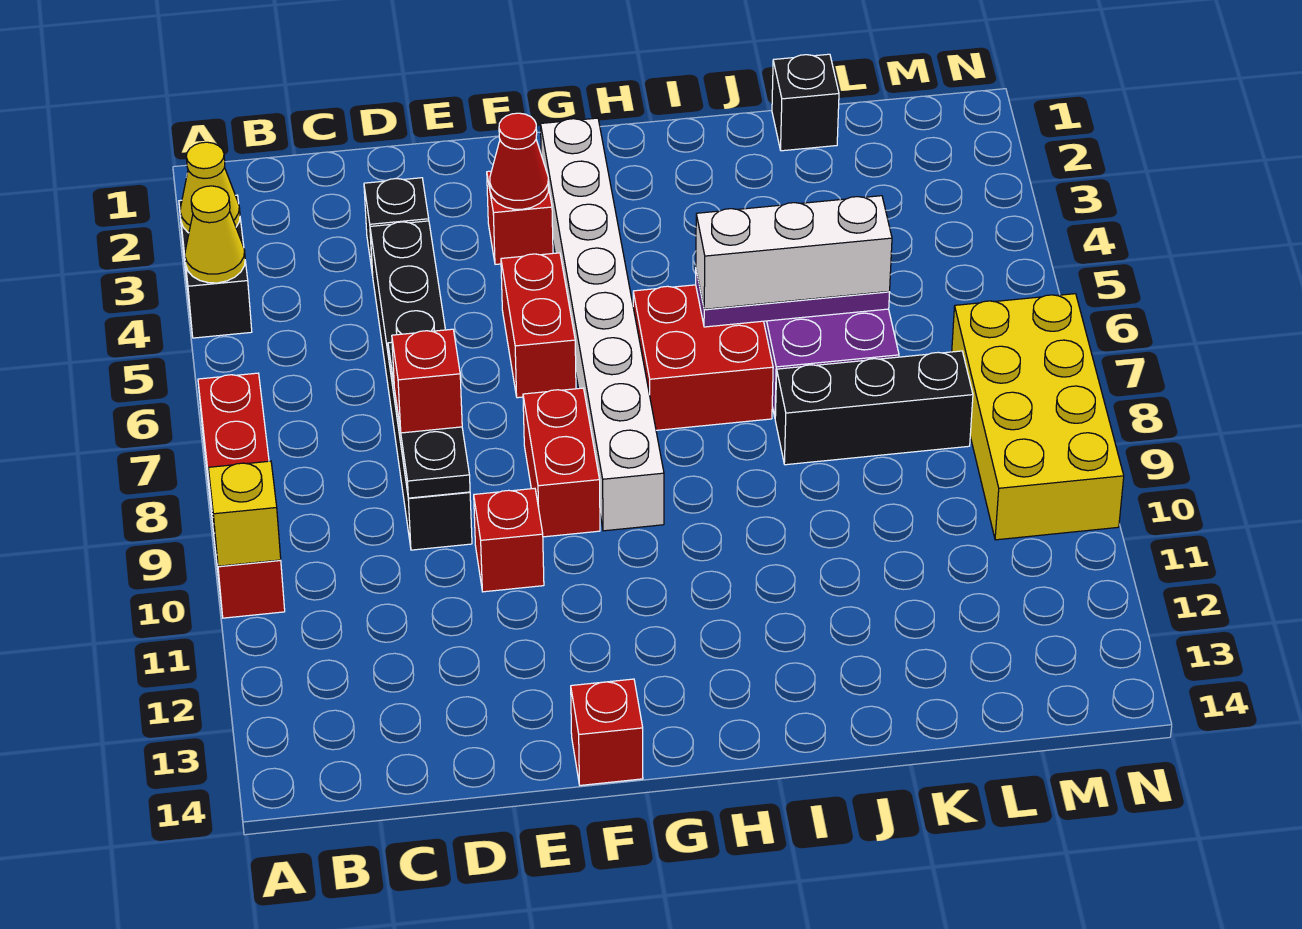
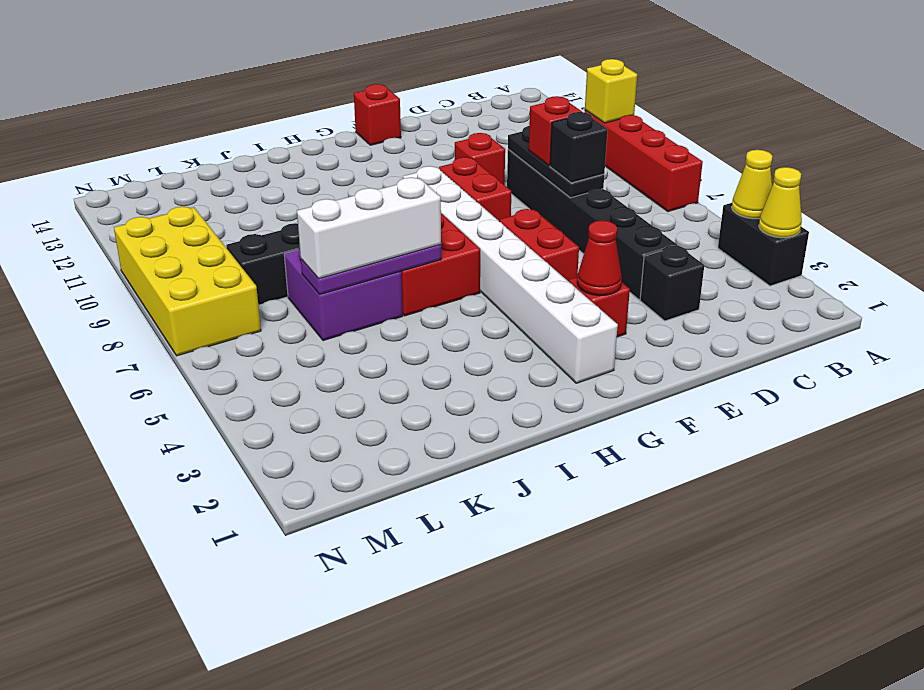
black 1x1 brick [772,54,839,151] -> black 1x1 brick moved to [550,112,608,183]

